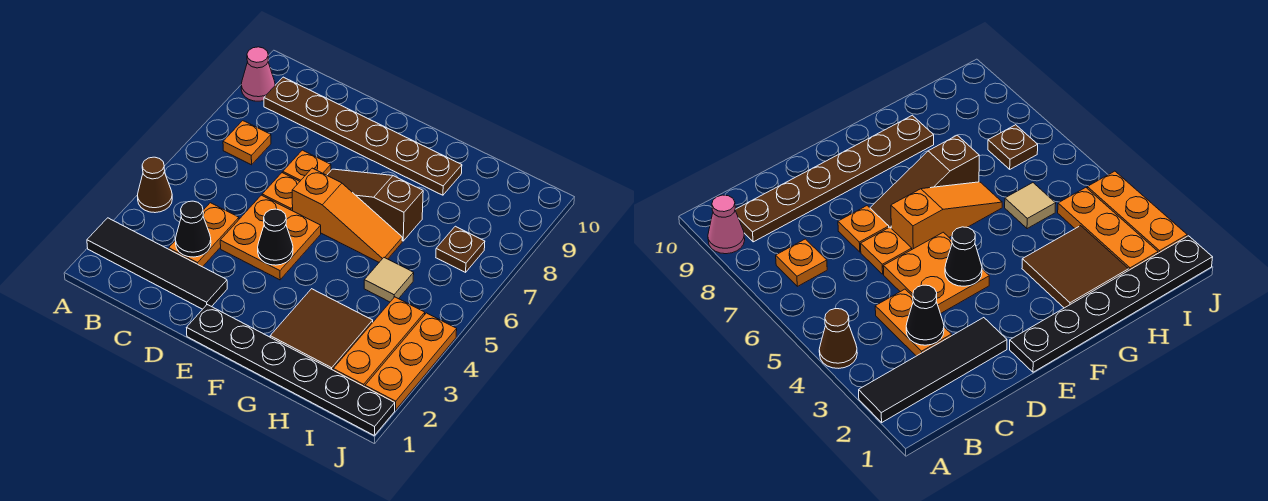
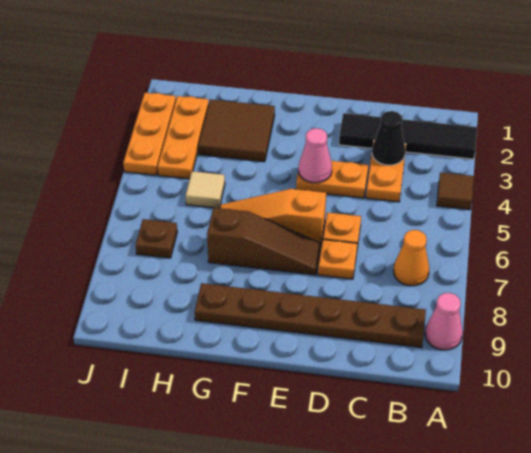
brown 1x1 cone [137,157,172,213] -> brown 1x1 tile [437,172,474,210]
orange 1x1 plate [223,121,271,165] -> orange 1x1 cone [394,230,429,286]
orange 2x2 plate [220,195,321,280] -> orange 1x2 plate [296,161,368,198]
black 1x6 plate [187,305,395,435] -> none
black 1x1 cone [258,209,293,265] -> pink 1x1 cone [299,128,332,183]

